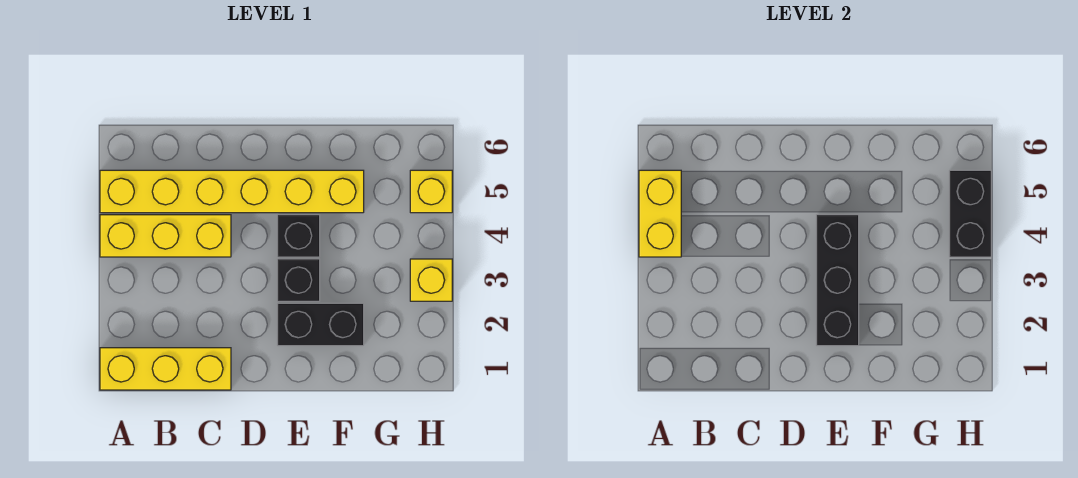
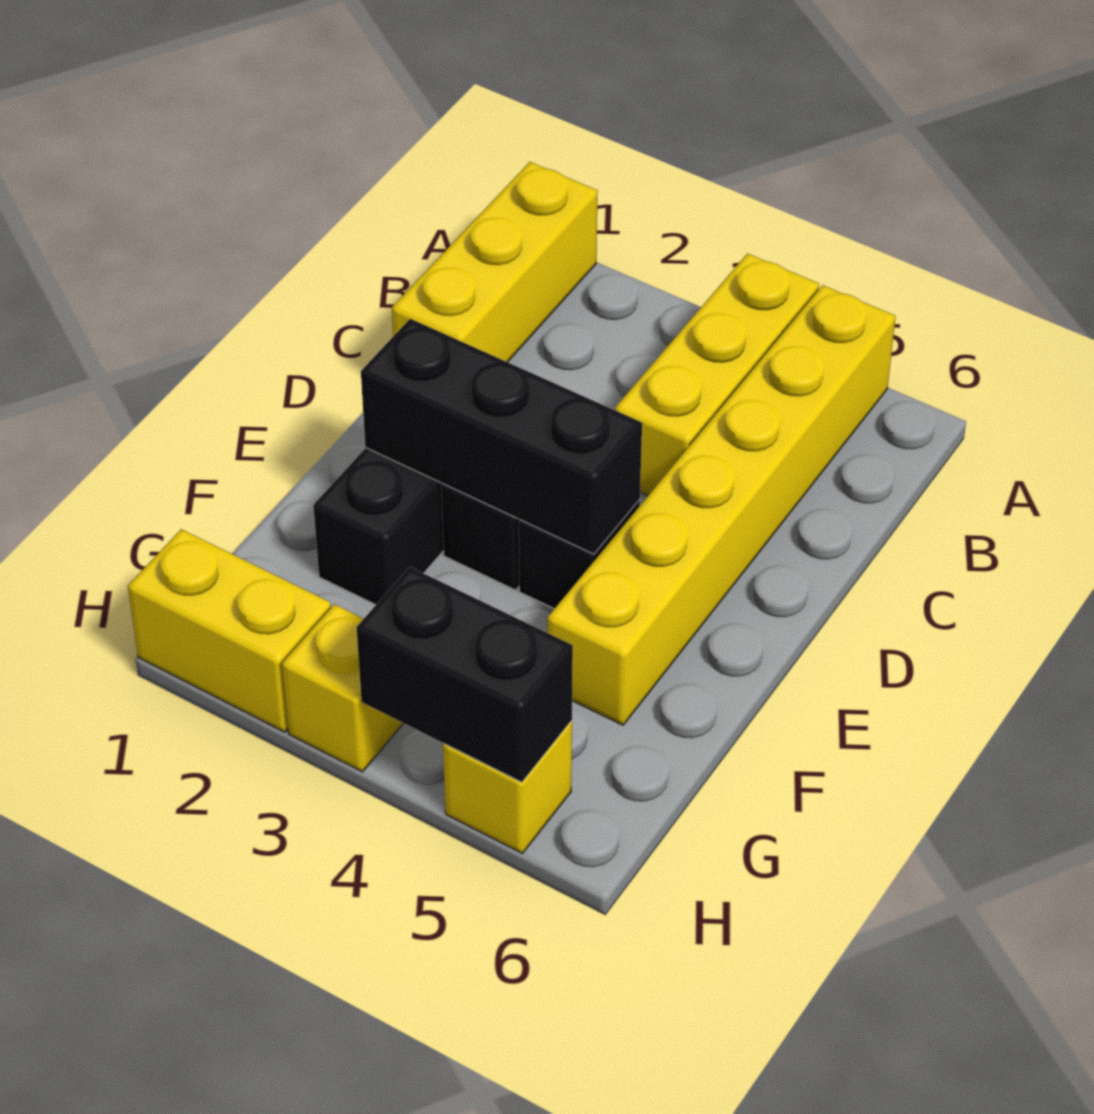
yellow 1x2 brick [639,170,681,257] -> yellow 1x2 brick moved to [128,529,331,732]

